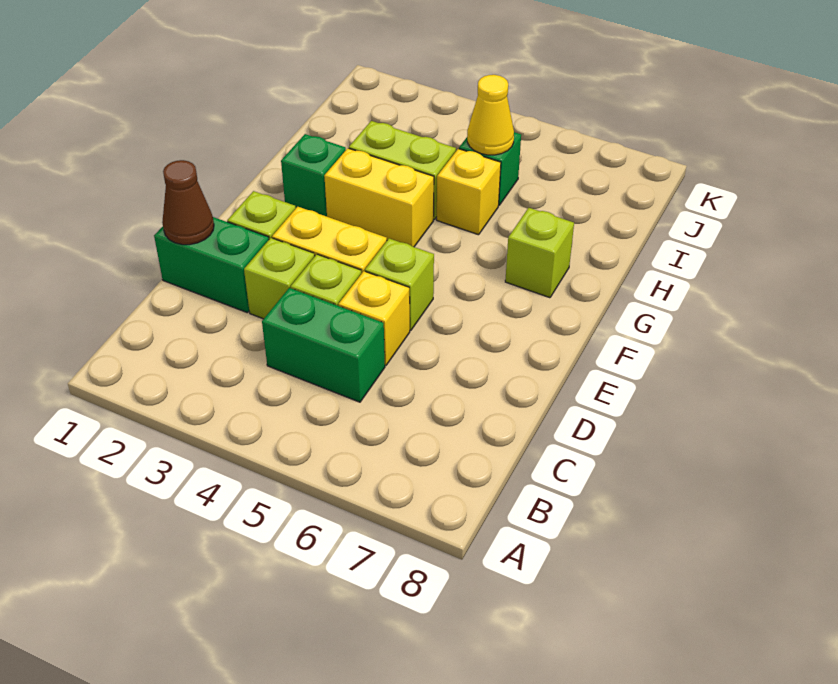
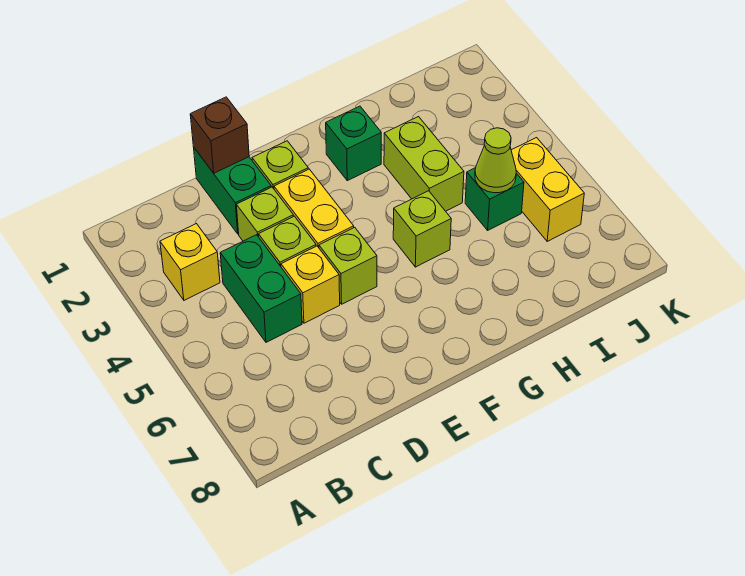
brown 1x1 cone [162,160,214,245] -> brown 1x1 brick [190,97,249,173]
yellow 1x2 brick [324,148,434,247] -> yellow 1x2 brick moved to [511,138,584,241]
lime 1x1 brick [505,208,574,298] -> lime 1x1 brick moved to [393,191,451,267]
yellow 1x1 brick [437,149,501,235] -> yellow 1x1 brick moved to [160,224,220,300]
yellow 1x1 cone [467,75,514,155] -> lime 1x1 cone [475,128,516,193]

